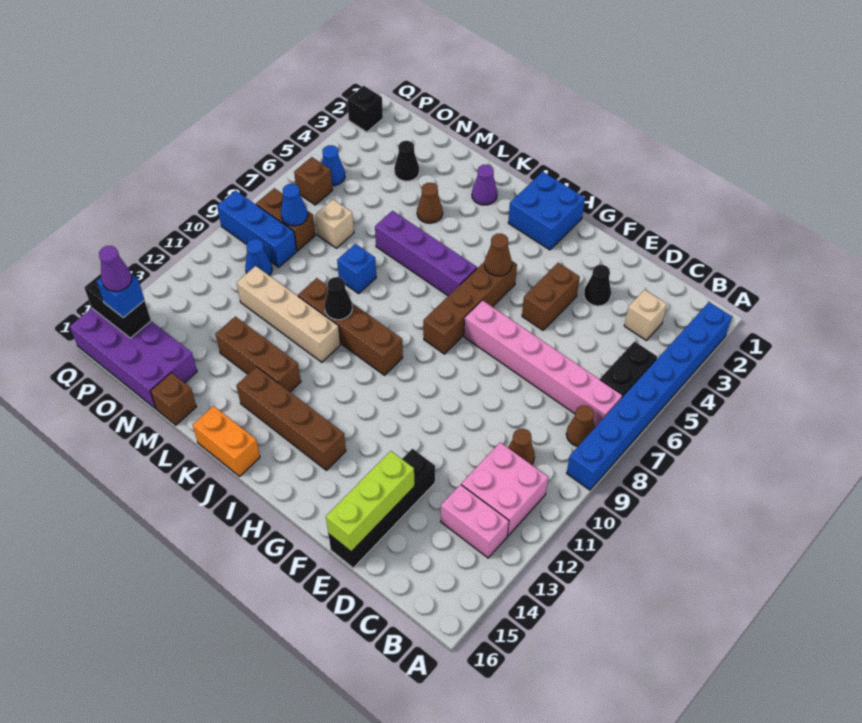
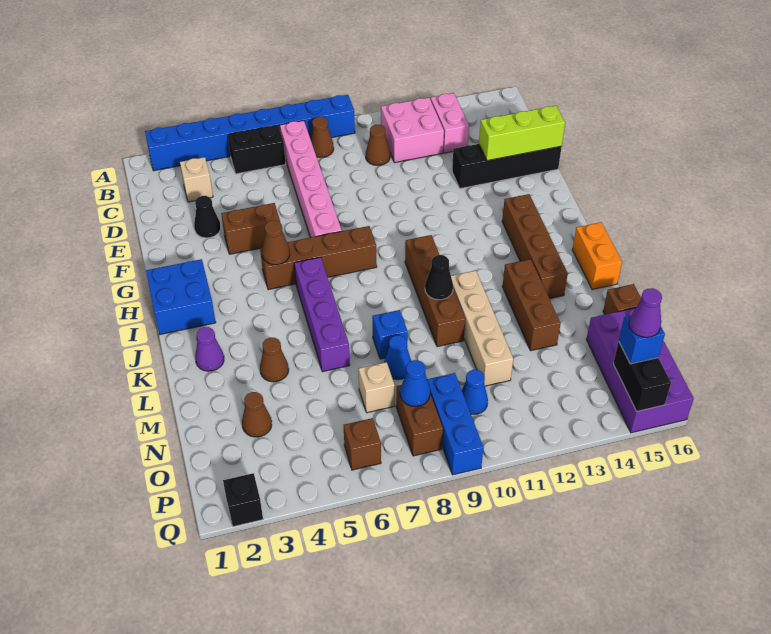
black 1x1 cone [394,141,419,181] -> brown 1x1 cone [242,392,272,437]
blue 1x1 cone [322,145,345,186] -> blue 1x1 cone moved to [384,335,411,380]

